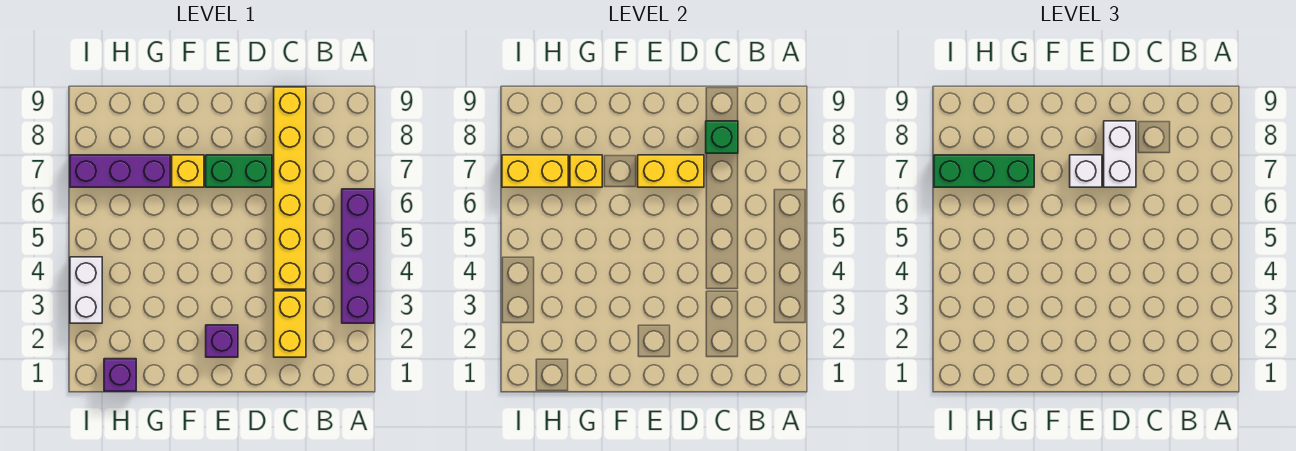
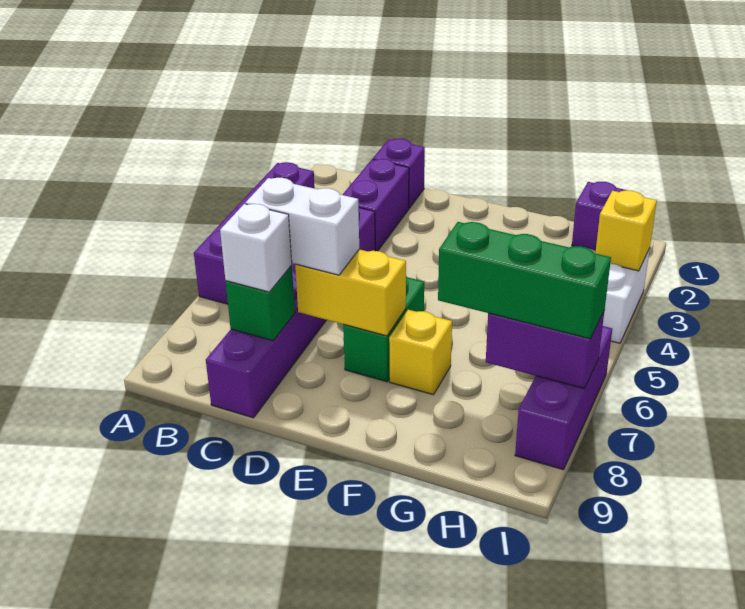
yellow 1x2 brick [274,291,306,357] -> purple 1x2 brick [343,159,409,251]
yellow 1x6 brick [274,87,306,289] -> purple 1x6 brick [206,207,375,418]
green 1x2 brick [206,155,272,187] -> green 1x2 brick turned to [343,276,424,382]
white 1x2 brick [1104,121,1136,187] -> white 1x2 brick turned to [246,178,359,275]
purple 1x1 brick [206,325,238,357] -> purple 1x1 brick moved to [373,139,425,208]
white 1x1 brick [1070,155,1102,187] -> white 1x1 brick moved to [220,204,292,292]
purple 1x3 brick [70,155,170,187] -> purple 1x3 brick turned to [515,326,612,470]
yellow 1x1 brick [570,155,602,187] -> yellow 1x1 brick moved to [595,190,657,271]
yellow 1x2 brick [502,155,568,187] -> purple 1x2 brick [486,310,605,389]

